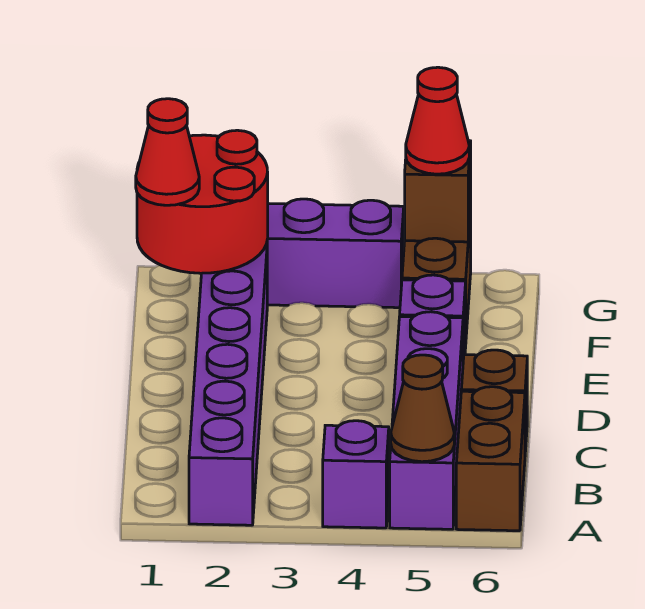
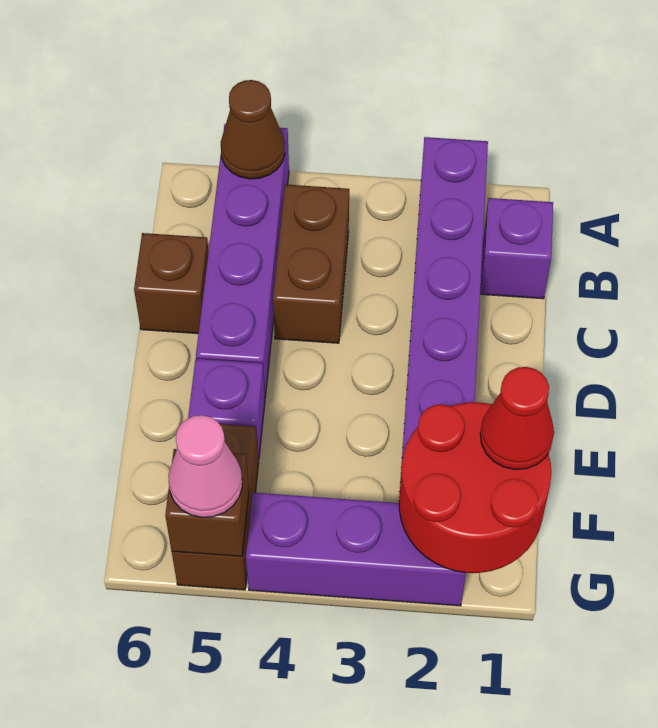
purple 1x1 brick [323,421,389,528] -> purple 1x1 brick moved to [480,198,553,299]
brown 1x2 brick [456,387,525,531] -> brown 1x2 brick moved to [273,184,349,343]
red 1x1 cone [406,67,469,174] -> pink 1x1 cone [168,415,242,518]

